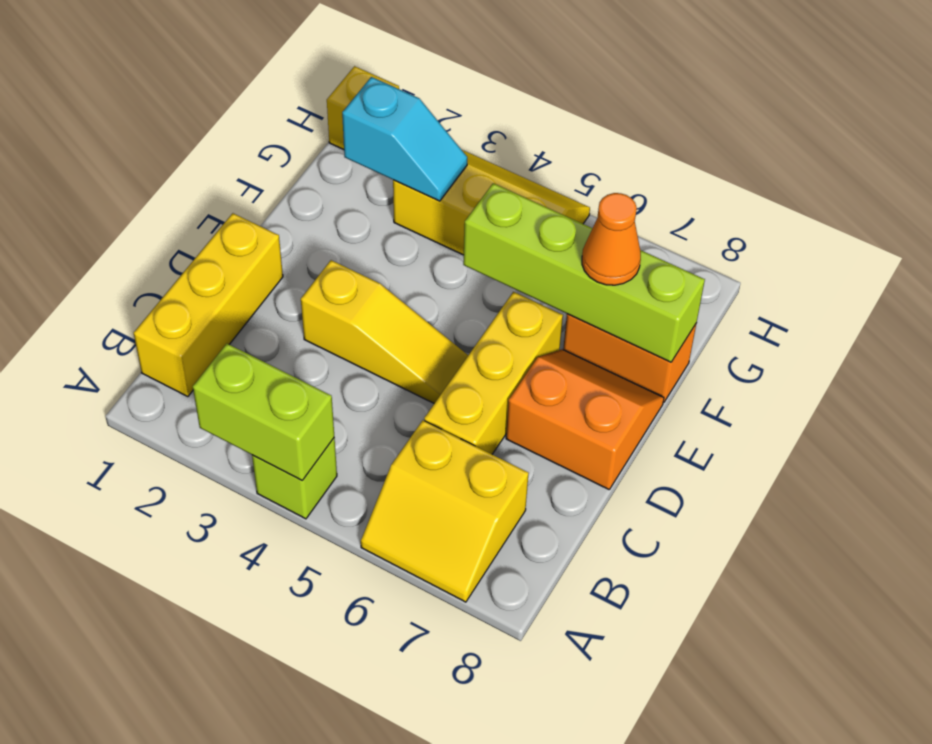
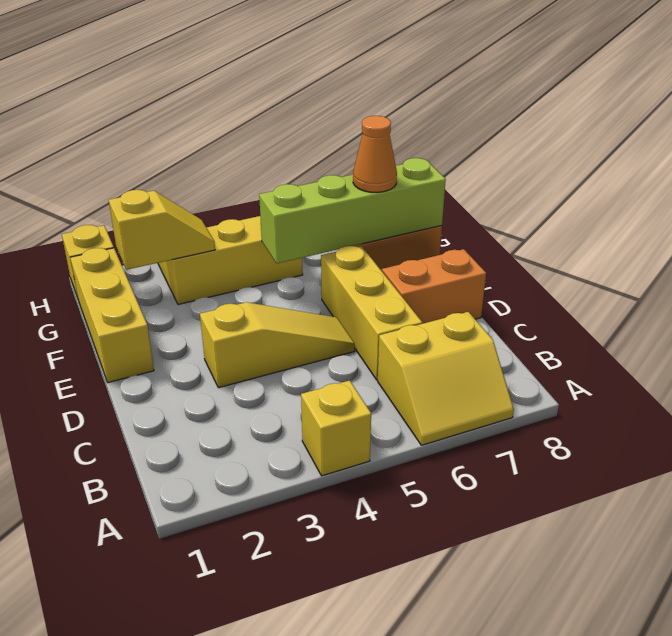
lime 1x2 brick [193,344,334,480] -> none
lime 1x1 brick [252,438,337,519] -> yellow 1x1 brick [301,380,371,476]
yellow 1x3 brick [134,213,283,397] -> yellow 1x3 brick moved to [70,248,154,383]
cyan 1x2 slope [342,77,467,201] -> yellow 1x2 slope [109,190,215,270]

